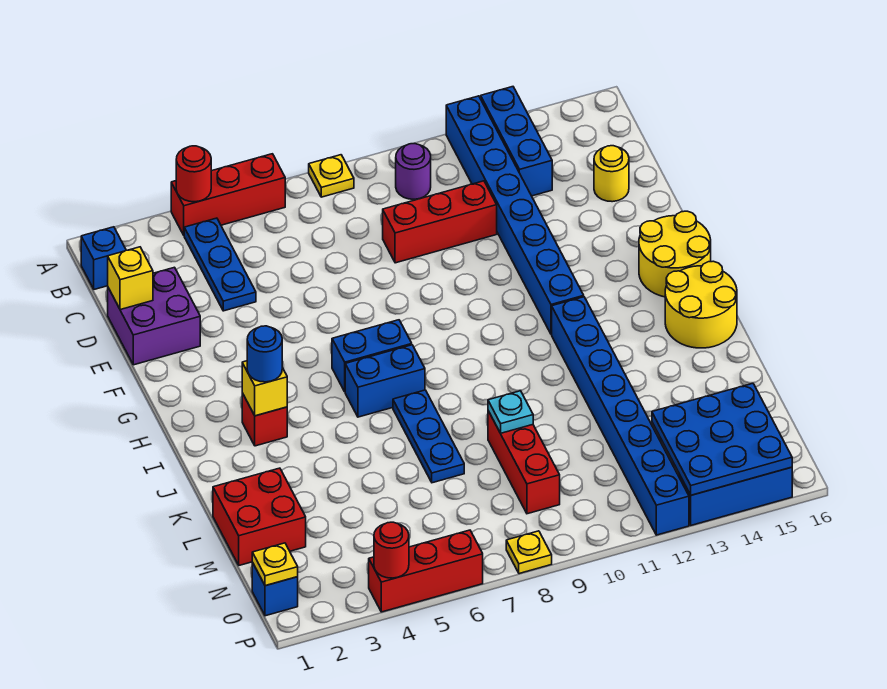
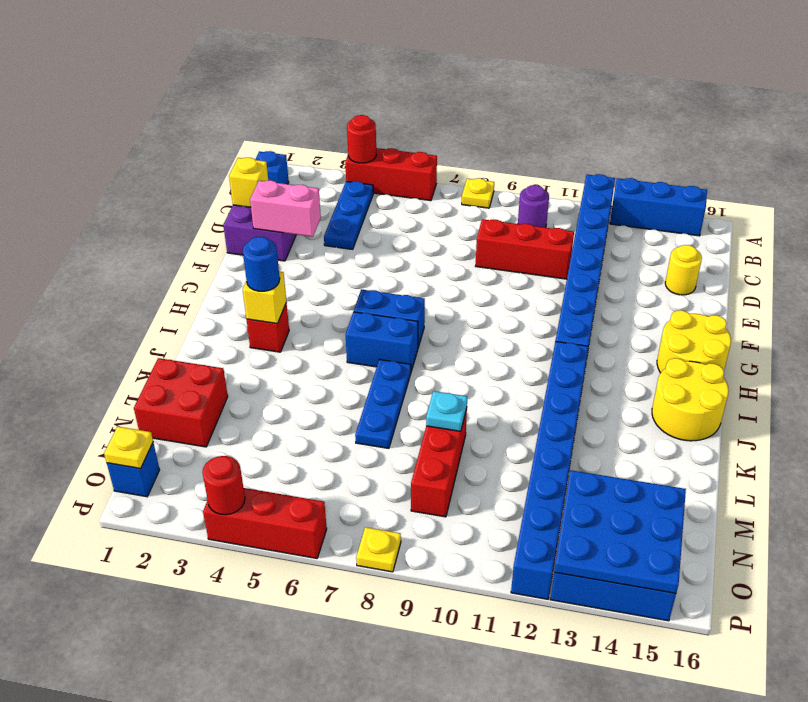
blue 1x3 brick [481,87,552,196] -> blue 1x3 brick turned to [610,178,707,236]
none -> pink 1x2 brick [250,180,321,237]

